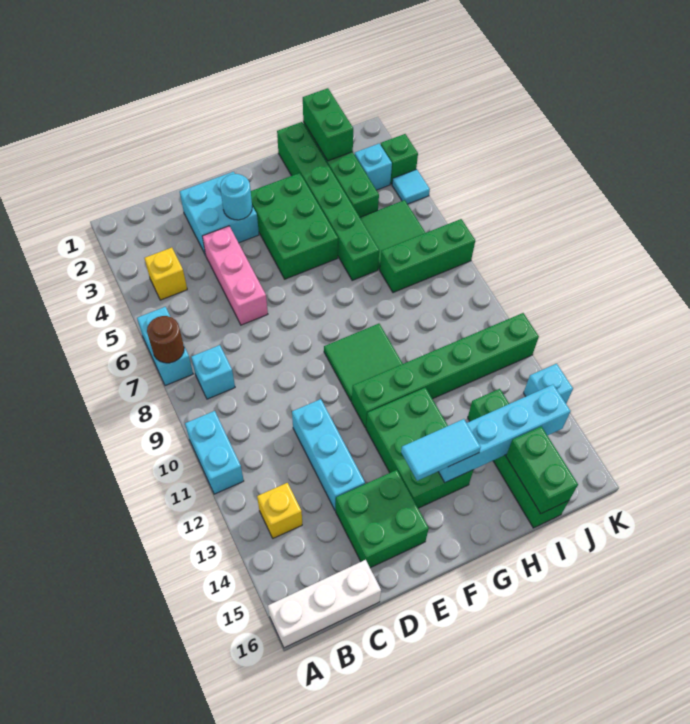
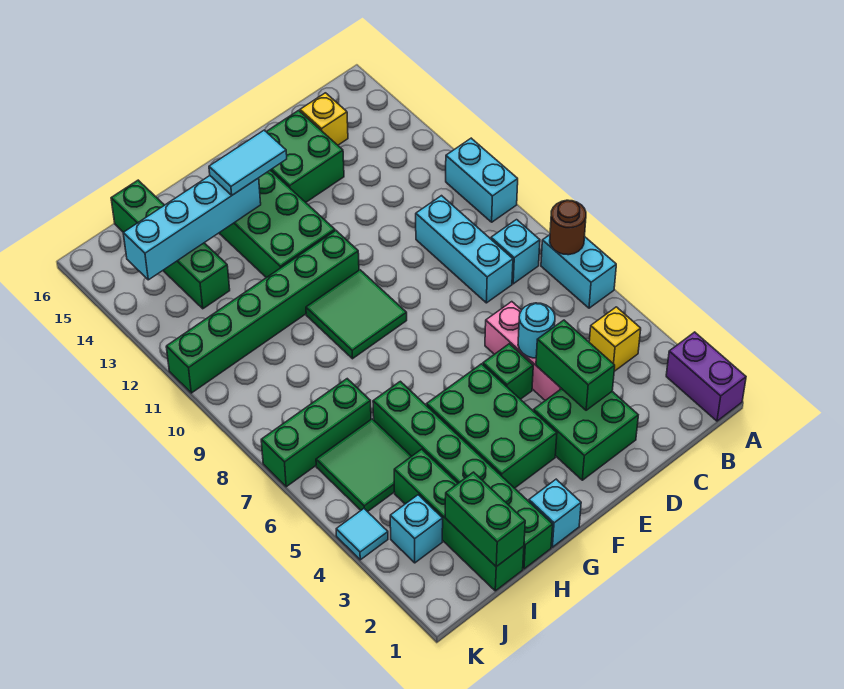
none -> purple 1x2 brick [666,332,746,421]
white 1x3 brick [268,560,381,648] -> none
yellow 1x1 brick [257,483,302,538] -> yellow 1x1 brick moved to [300,93,348,145]
cyan 2x2 brick [180,172,259,255] -> green 2x2 brick [534,389,638,480]
cyan 1x3 brick [292,399,365,510] -> cyan 1x3 brick moved to [416,196,513,303]
cyan 1x1 round brick [220,174,252,220] -> cyan 1x1 round brick moved to [518,303,555,358]
green 1x2 brick [506,426,578,514] -> green 1x2 brick moved to [536,320,615,410]
green 1x1 brick [381,134,418,184] -> green 1x1 brick moved to [483,344,533,399]
cyan 1x1 brick [524,364,573,403] -> cyan 1x1 brick moved to [529,479,581,547]

